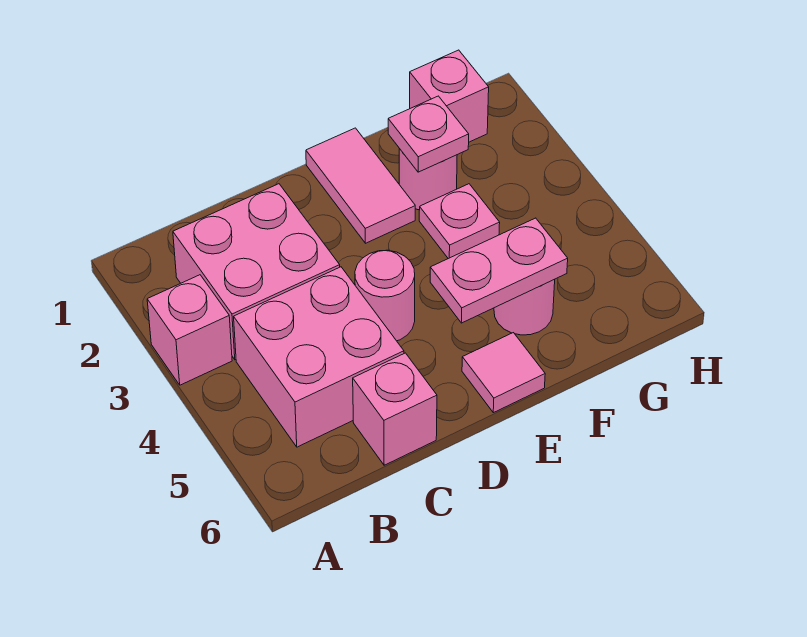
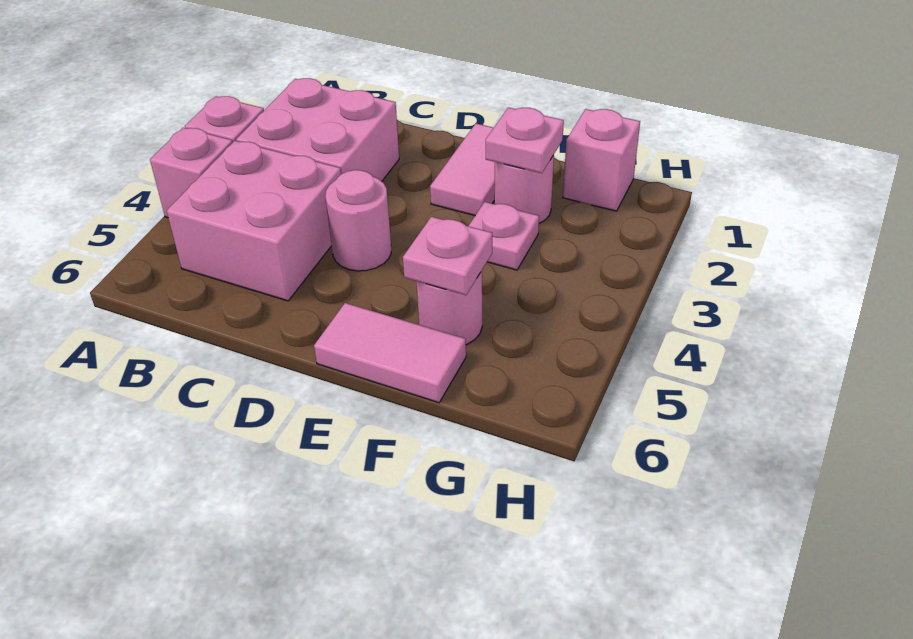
pink 1x1 brick [353,353,437,465] -> pink 1x1 brick moved to [150,128,233,218]
pink 1x2 plate [430,218,568,323] -> pink 1x1 plate [403,217,492,295]
pink 1x1 tile [462,333,545,413] -> pink 1x2 tile [314,303,466,403]

